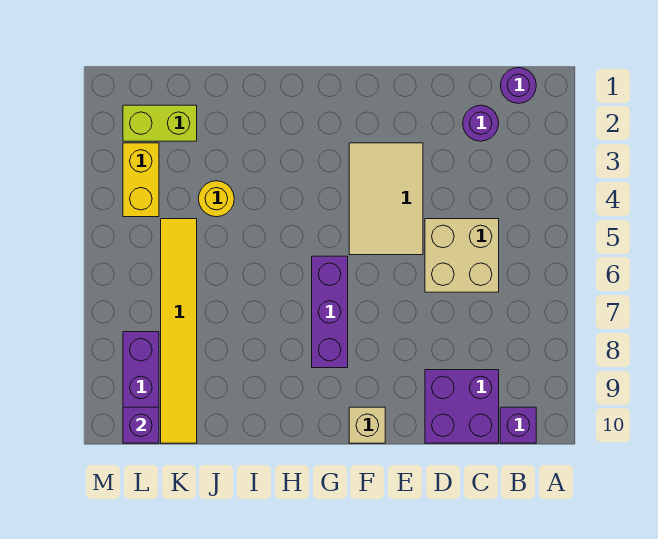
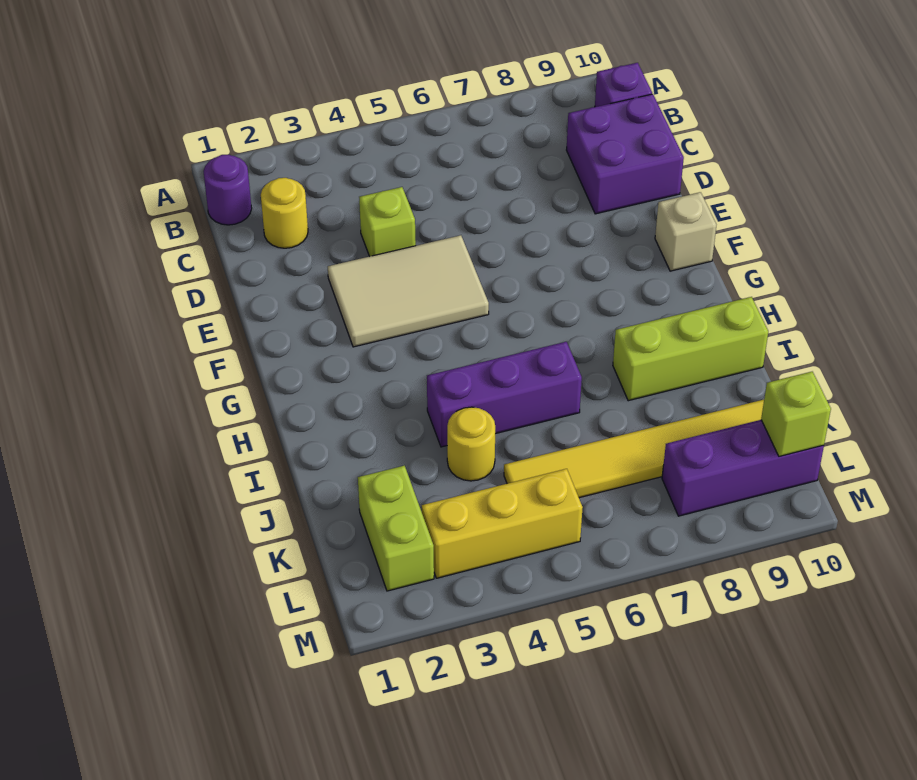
purple 1x1 round brick [463,105,499,141] -> yellow 1x1 round brick [260,178,308,248]
tan 2x2 brick [425,219,499,292] -> none
none -> lime 1x1 brick [359,187,416,256]
purple 1x3 brick [312,256,348,368] -> purple 1x3 brick moved to [427,342,582,447]
none -> lime 1x3 brick [613,297,768,401]
yellow 1x2 brick [123,143,159,217] -> yellow 1x3 brick [422,469,583,578]
purple 1x1 brick [123,407,159,443] -> lime 1x1 brick [761,372,831,457]

